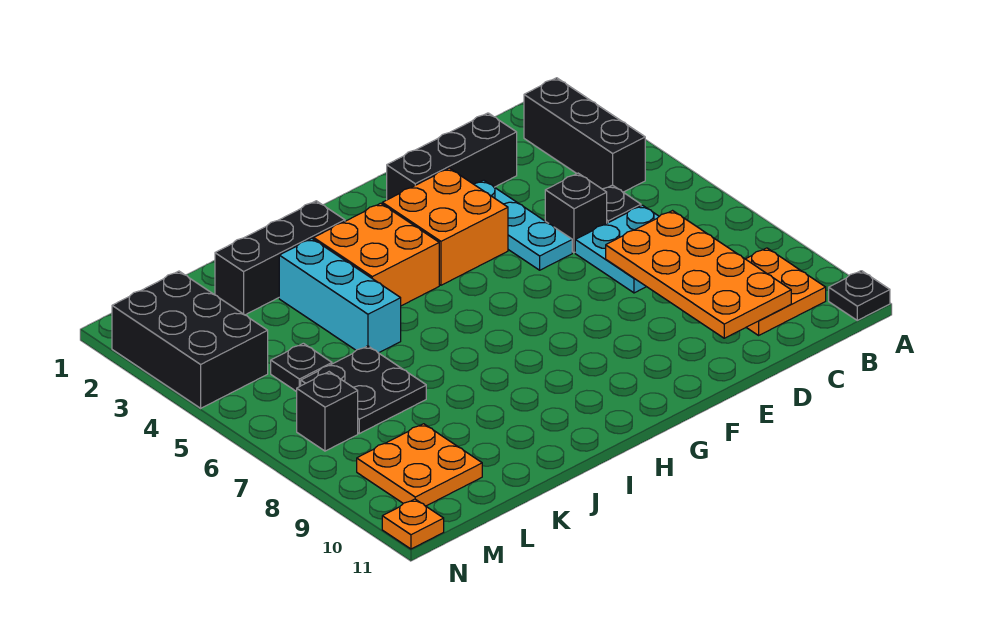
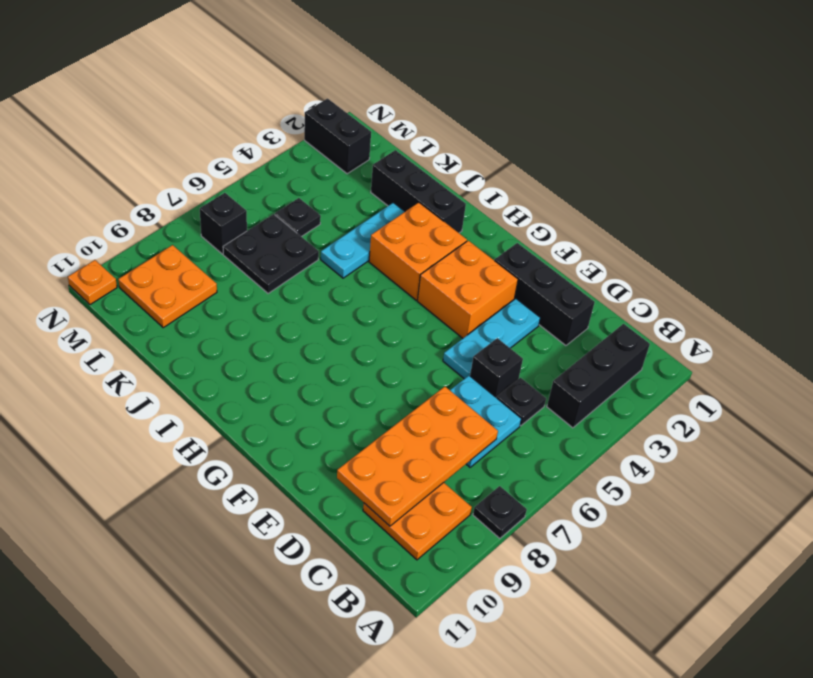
black 1x1 plate [829,271,890,320] -> black 1x1 plate moved to [473,486,527,538]
cyan 1x3 brick [279,239,401,353] -> cyan 1x3 plate [321,203,405,278]
black 2x3 brick [112,271,268,408] -> black 1x2 brick [304,99,371,174]

